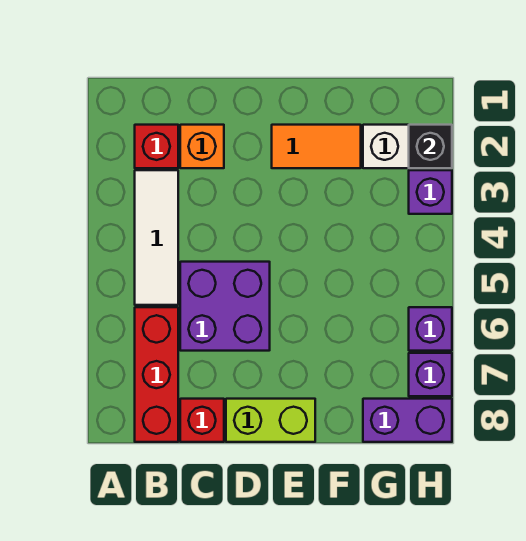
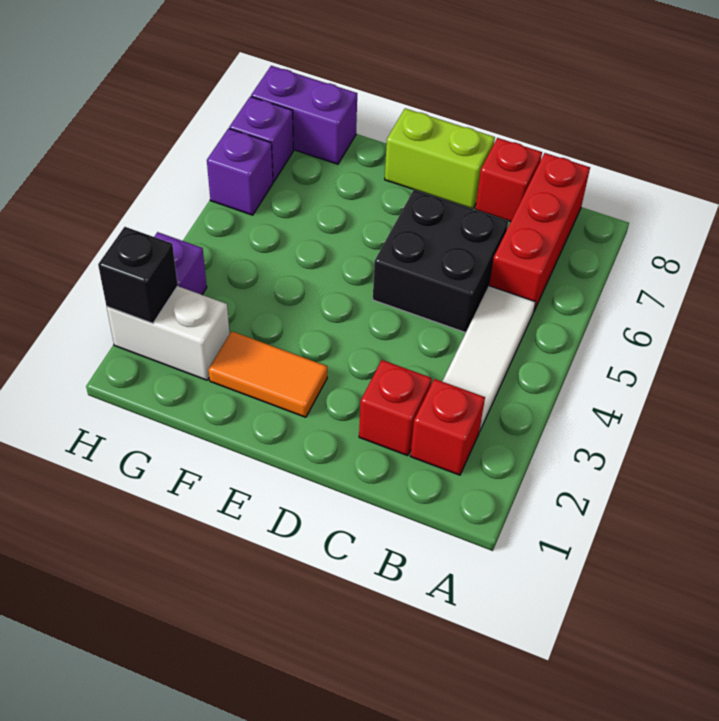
orange 1x1 brick [180,125,224,168] -> red 1x1 brick [359,360,432,456]
purple 2x2 brick [180,262,270,351] -> black 2x2 brick [373,190,508,333]

